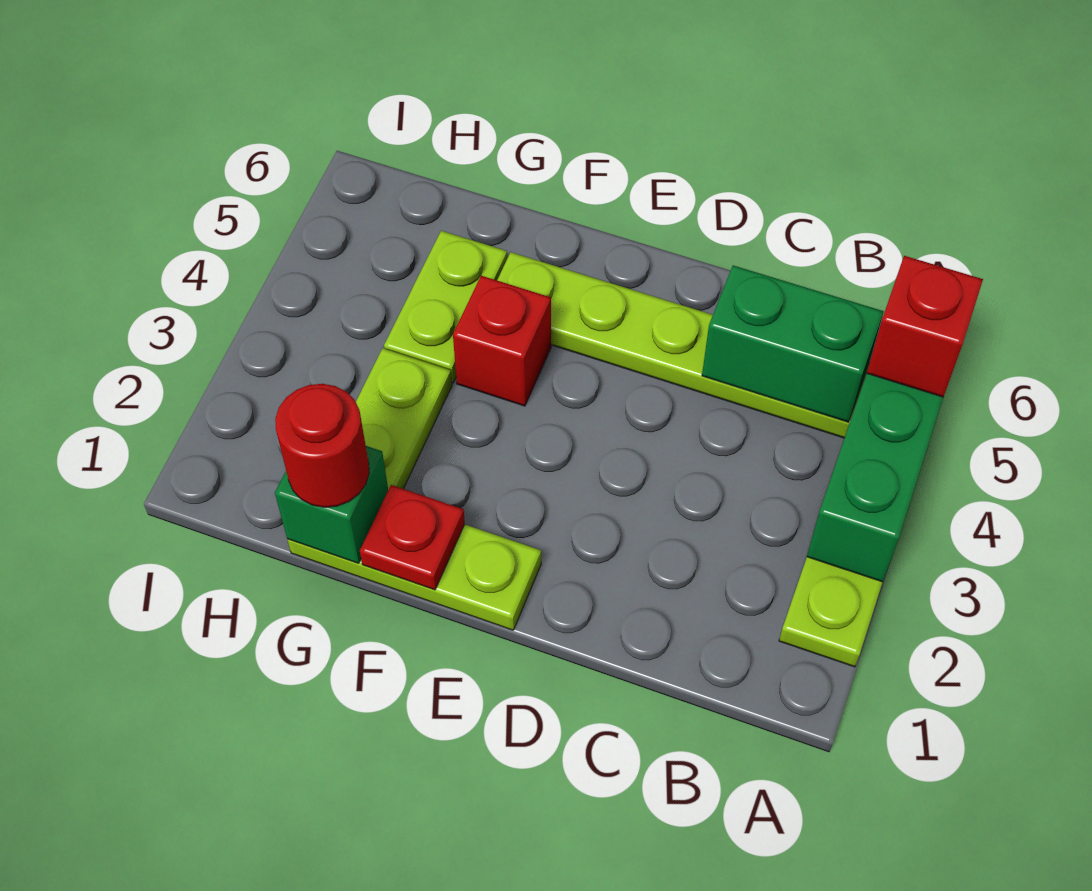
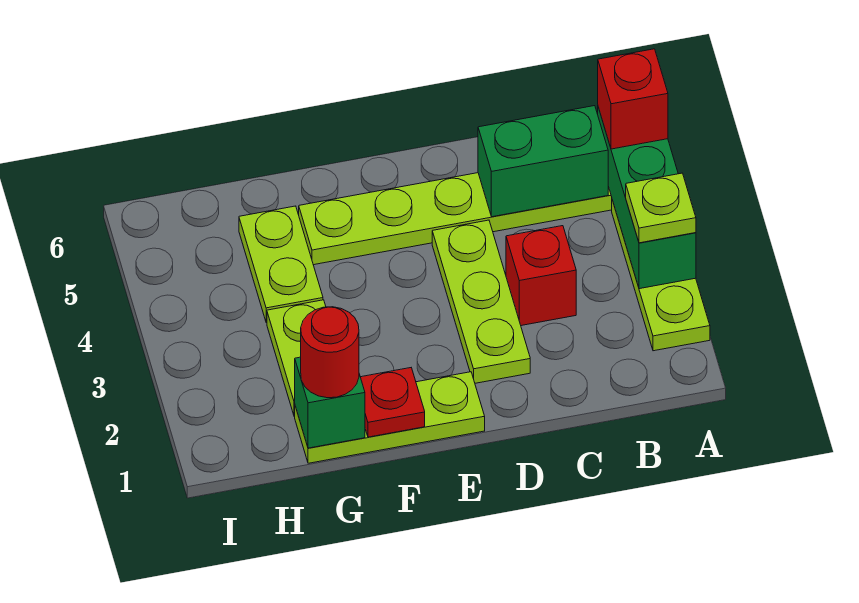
none -> lime 1x1 plate [626,173,696,243]
none -> lime 1x3 plate [432,220,530,383]
red 1x1 brick [453,276,551,406] -> red 1x1 brick moved to [506,226,576,326]

